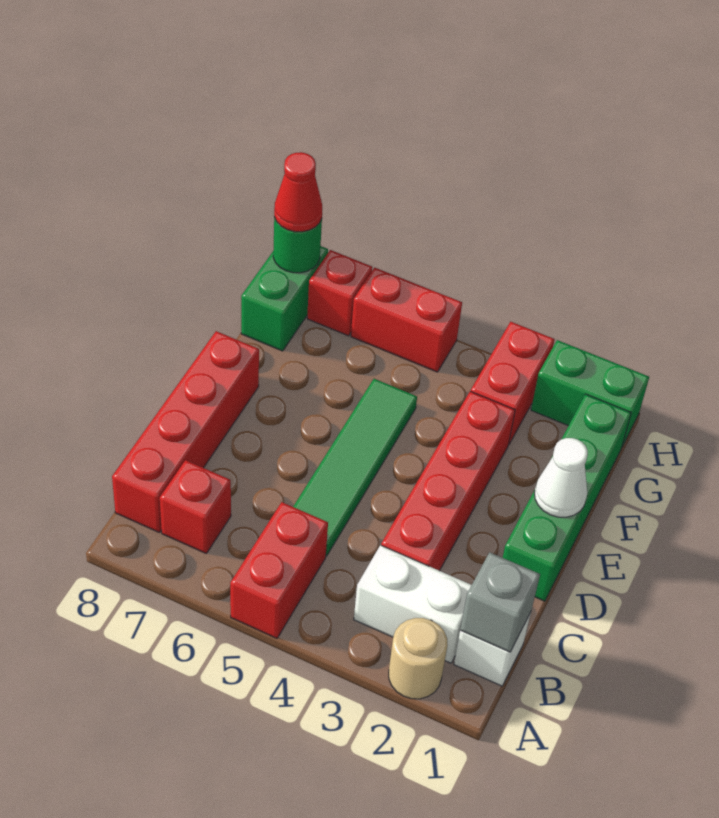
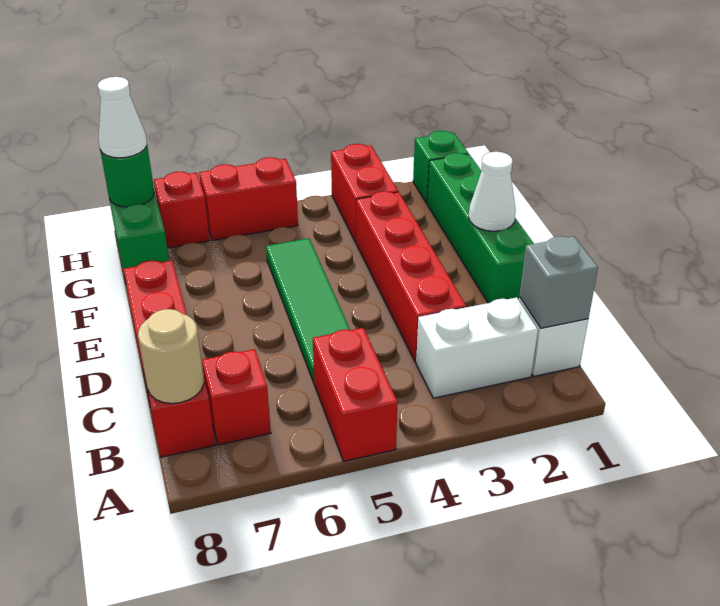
tan 1x1 round brick [389,618,448,699] -> tan 1x1 round brick moved to [138,309,204,404]
green 1x2 brick [531,340,649,446] -> green 1x1 brick [413,131,468,203]
red 1x1 cone [274,152,322,232] -> white 1x1 cone [98,77,147,158]

